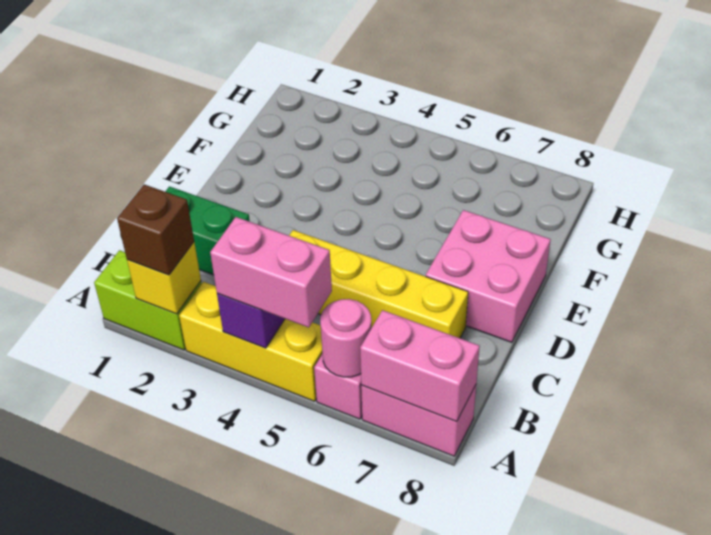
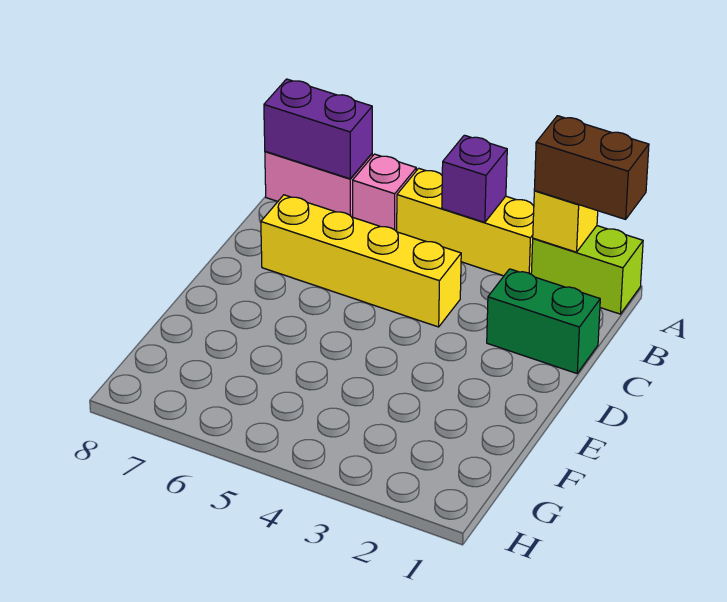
brown 1x1 brick [117,184,194,275] -> brown 1x2 brick [534,116,649,219]
pink 1x2 brick [210,217,332,328] -> none
pink 1x1 round brick [320,299,371,377] -> none
pink 1x2 brick [360,310,480,422] -> purple 1x2 brick [264,79,372,179]
pink 2x2 brick [426,210,551,342] -> none

